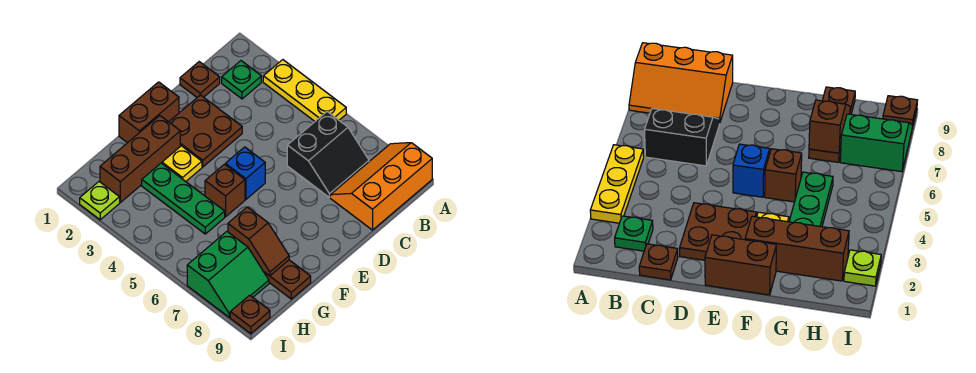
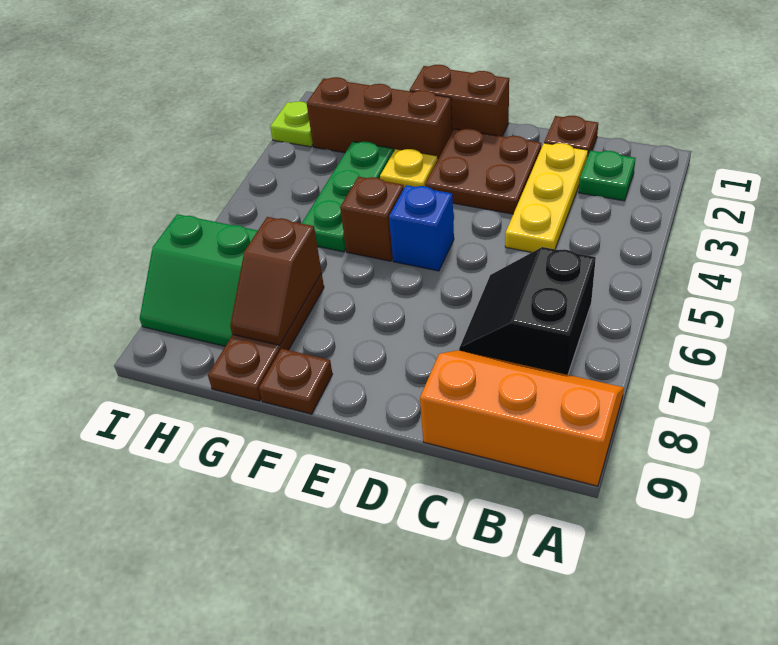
yellow 1x3 plate [263,60,346,121] -> yellow 1x3 plate moved to [505,143,588,252]
black 2x2 slope [287,112,369,197] -> black 2x2 slope turned to [459,247,596,375]
brown 1x1 plate [230,295,270,334] -> brown 1x1 plate moved to [259,349,332,414]

